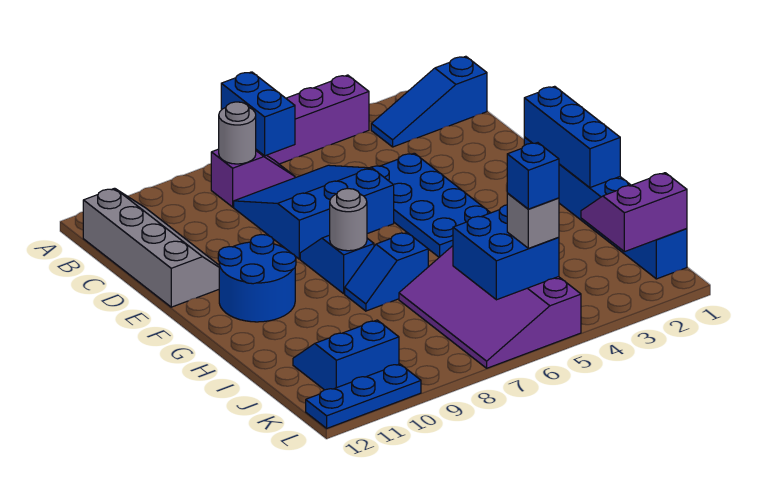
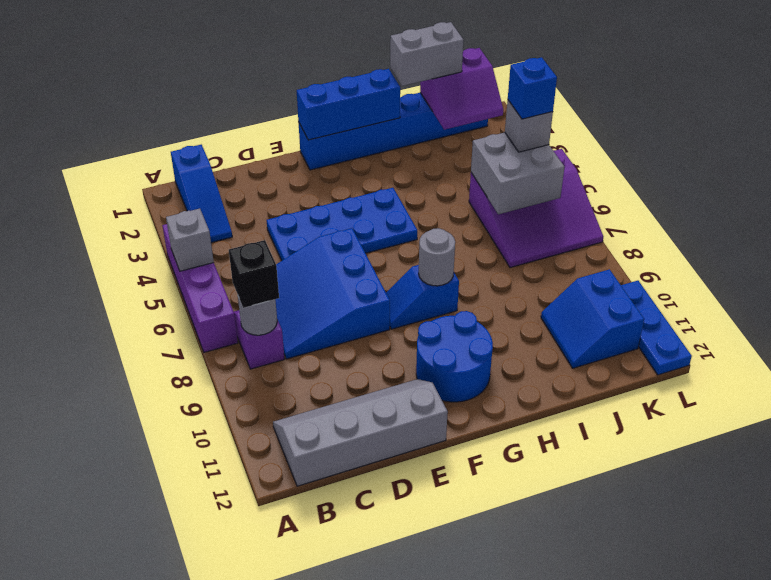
none -> grey 1x1 brick [166,209,214,271]
blue 1x2 brick [221,72,295,156] -> none
none -> black 1x1 brick [229,240,279,308]
blue 1x2 slope [345,233,428,311] -> none
none -> grey 1x2 brick [390,22,463,86]
purple 3x4 slope [399,246,581,368] -> purple 3x3 slope [469,149,603,268]
purple 2x2 slope [581,173,687,252] -> purple 2x2 slope turned to [420,48,503,130]
blue 2x2 brick [453,205,559,300] -> grey 2x2 brick [471,132,564,214]

